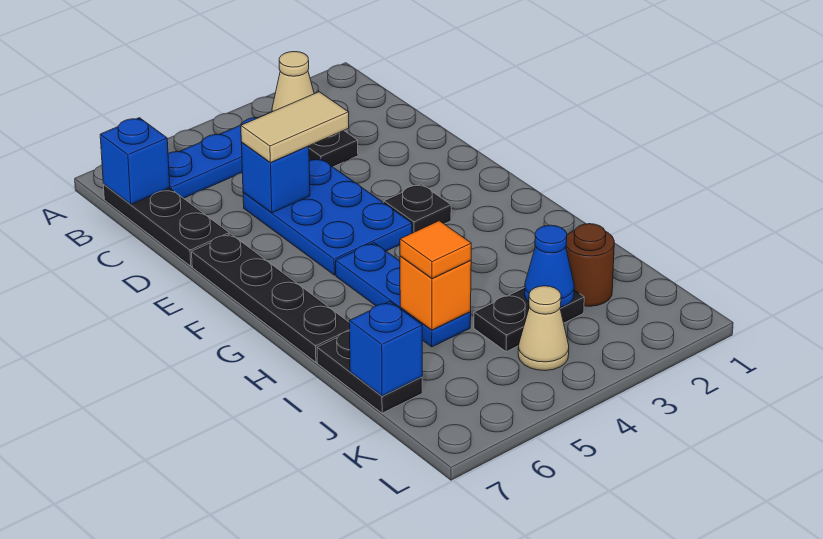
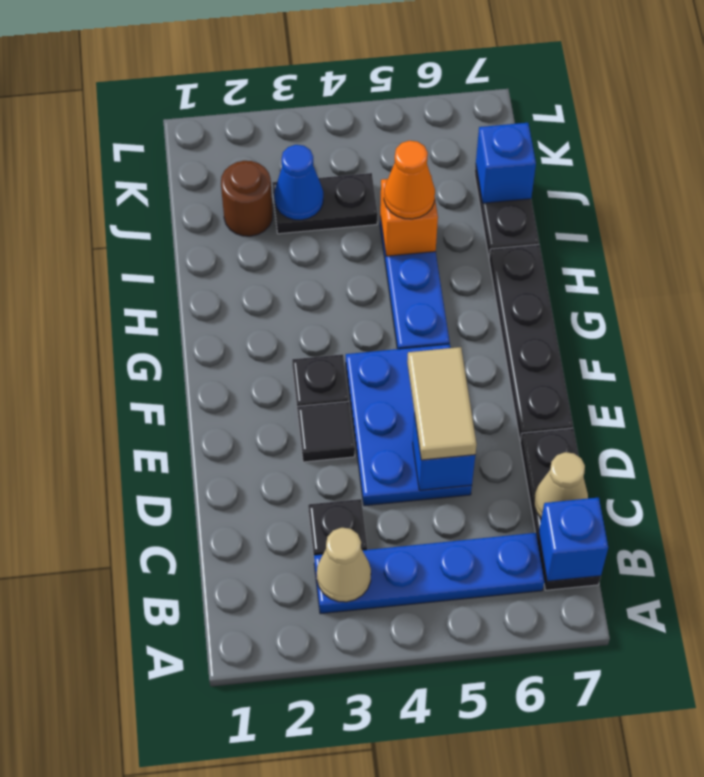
tan 1x2 tile [241,92,349,163] -> tan 1x2 tile turned to [407,347,477,460]
none -> black 1x1 tile [297,401,355,462]
orange 1x1 tile [400,221,471,278] -> orange 1x1 cone [384,141,435,219]
tan 1x1 cone [518,286,569,371] -> tan 1x1 cone moved to [534,452,588,518]

